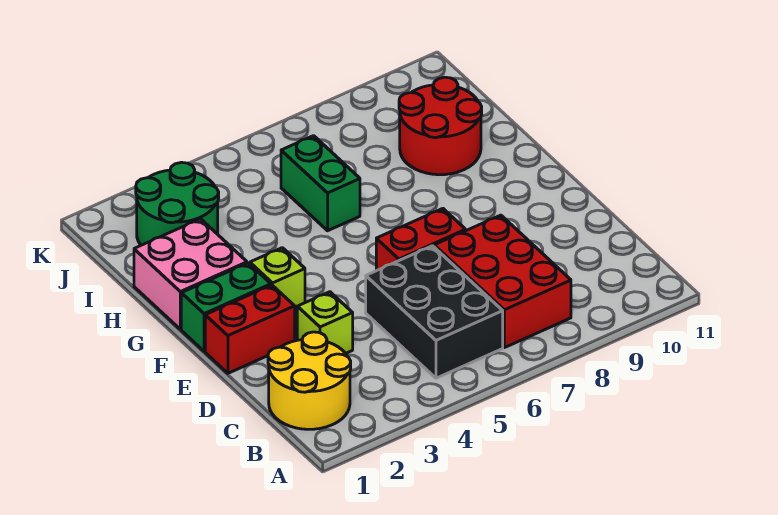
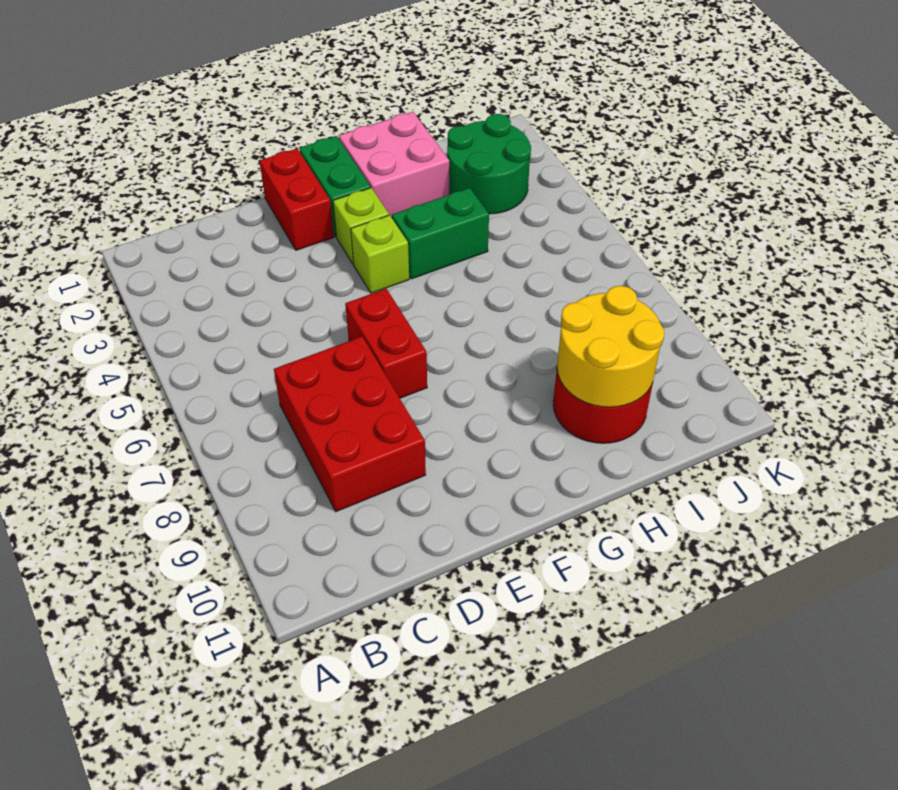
yellow 2x2 round brick [268,332,351,429] -> yellow 2x2 round brick moved to [557,286,664,407]
black 2x3 brick [366,246,503,378] -> none
red 2x3 brick [434,215,571,348] -> red 2x3 brick turned to [274,337,426,512]
lime 1x1 brick [297,292,353,353] -> lime 1x1 brick moved to [351,215,409,293]
green 1x2 brick [281,136,360,231] -> green 1x2 brick moved to [392,188,489,279]

